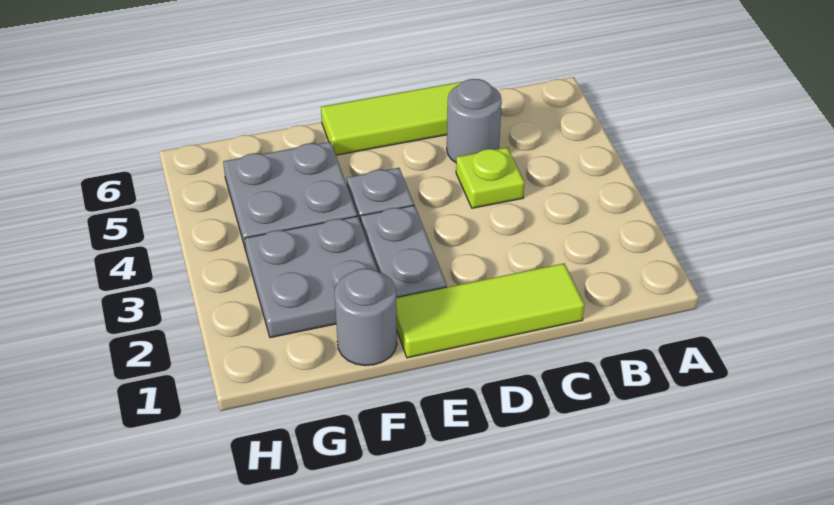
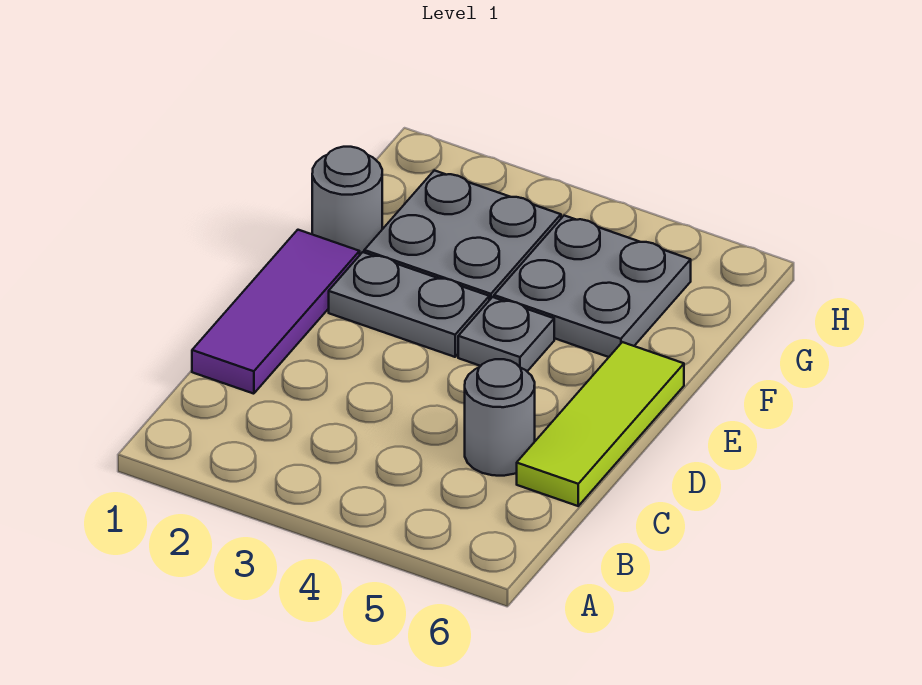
lime 1x3 tile [396,263,584,358] -> purple 1x3 tile [192,230,360,394]
lime 1x1 plate [456,147,525,208] -> none

